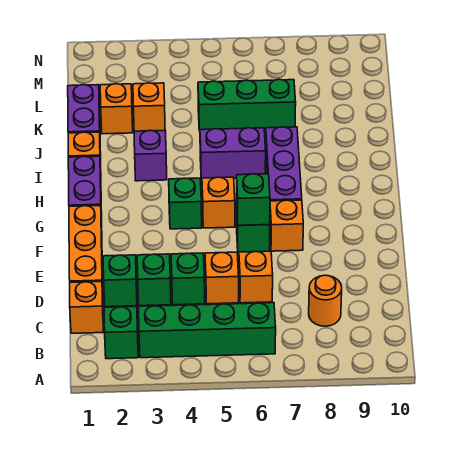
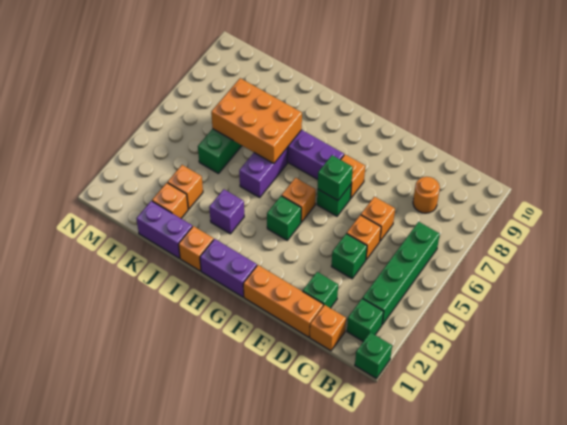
green 1x1 brick [137,254,171,306] -> green 1x1 brick moved to [355,332,392,379]
none -> orange 2x3 brick [211,78,302,164]

